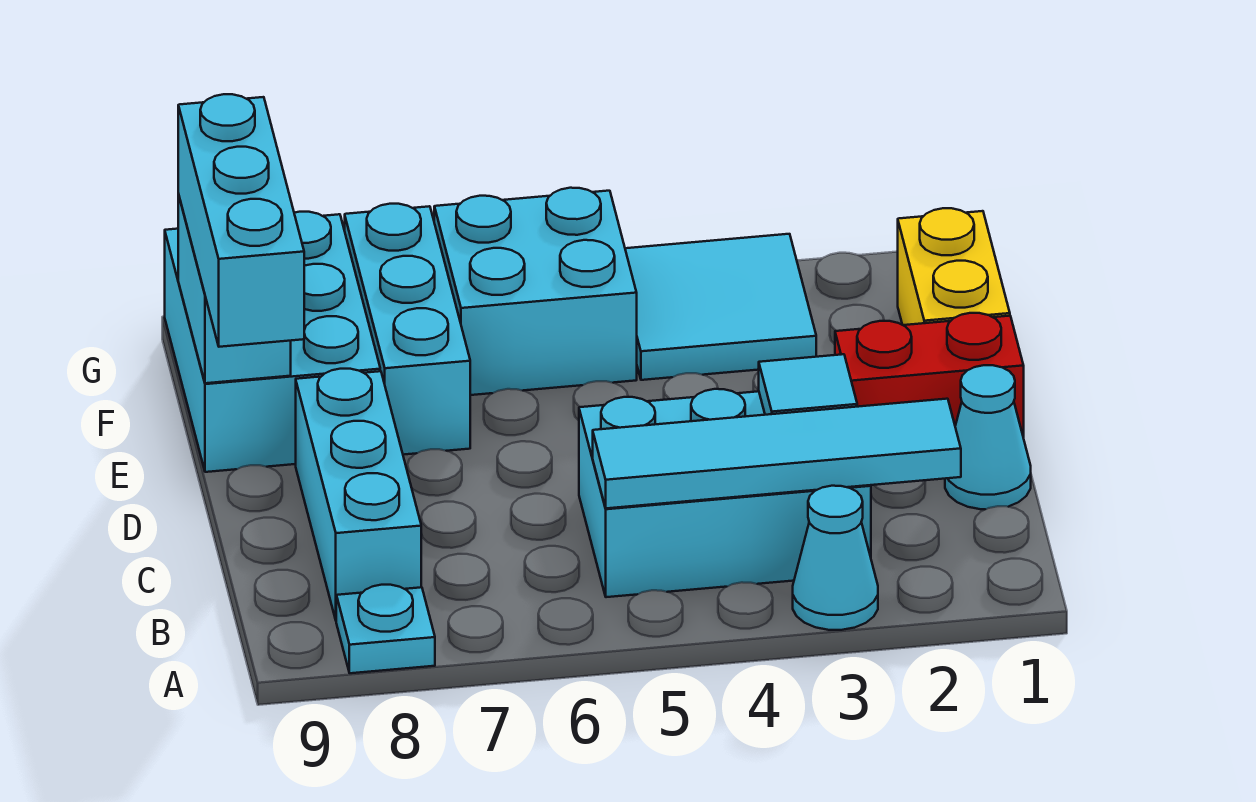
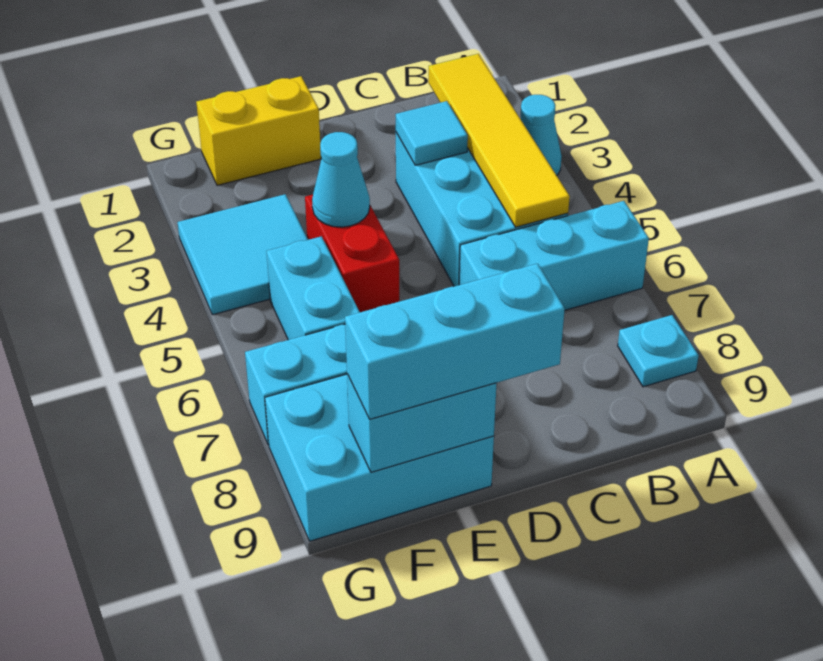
cyan 1x4 tile [593,399,961,508] -> yellow 1x4 tile [428,54,570,227]
cyan 1x3 brick [296,369,421,620] -> cyan 1x3 brick moved to [459,201,649,310]
cyan 1x1 cone [945,365,1031,509] -> cyan 1x1 cone moved to [312,132,370,227]
red 1x2 brick [835,313,1024,438] -> red 1x2 brick moved to [305,195,399,312]
cyan 2x2 brick [434,188,637,395] -> cyan 1x2 brick [267,236,360,340]

